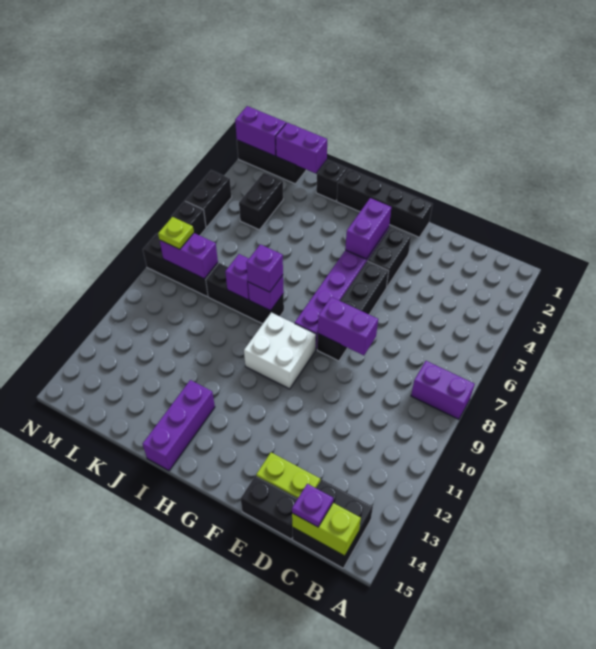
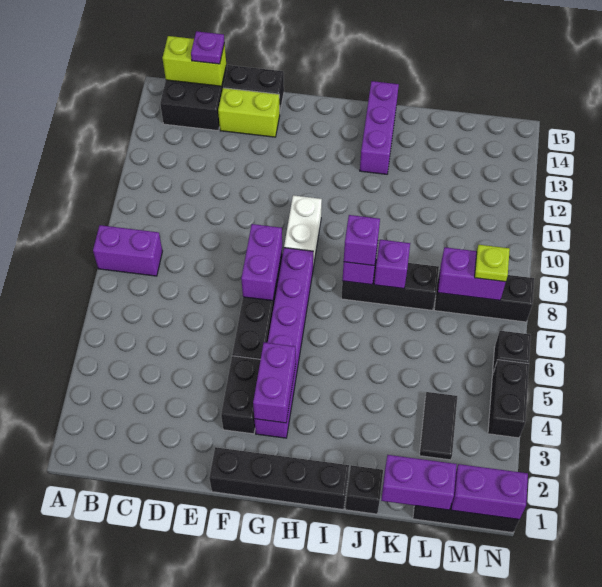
purple 1x2 brick [318,297,378,355] -> purple 1x2 brick turned to [241,224,282,301]
white 2x2 brick [244,312,316,389] -> white 1x2 brick [284,195,322,267]
black 1x2 brick [239,172,283,230] -> black 1x2 tile [419,392,457,460]

